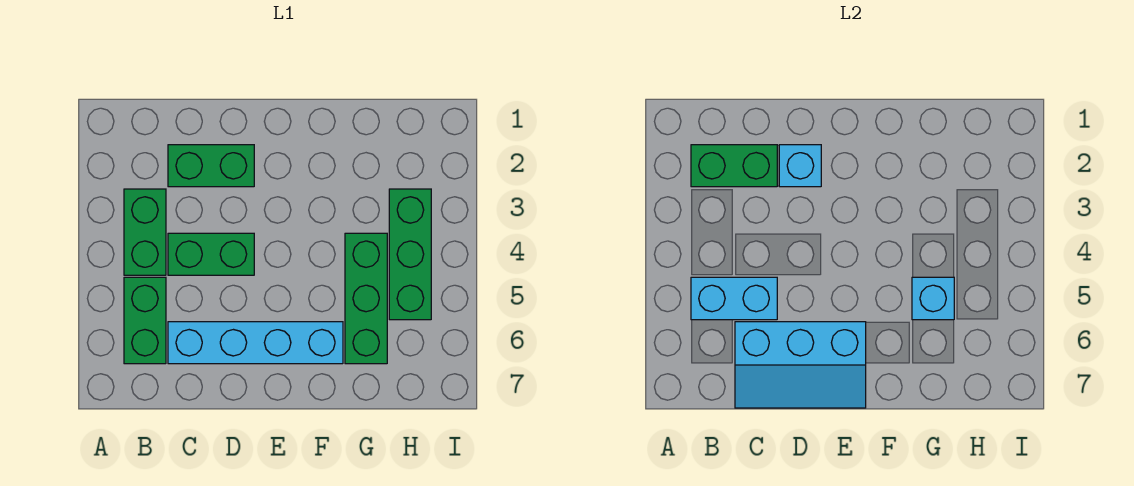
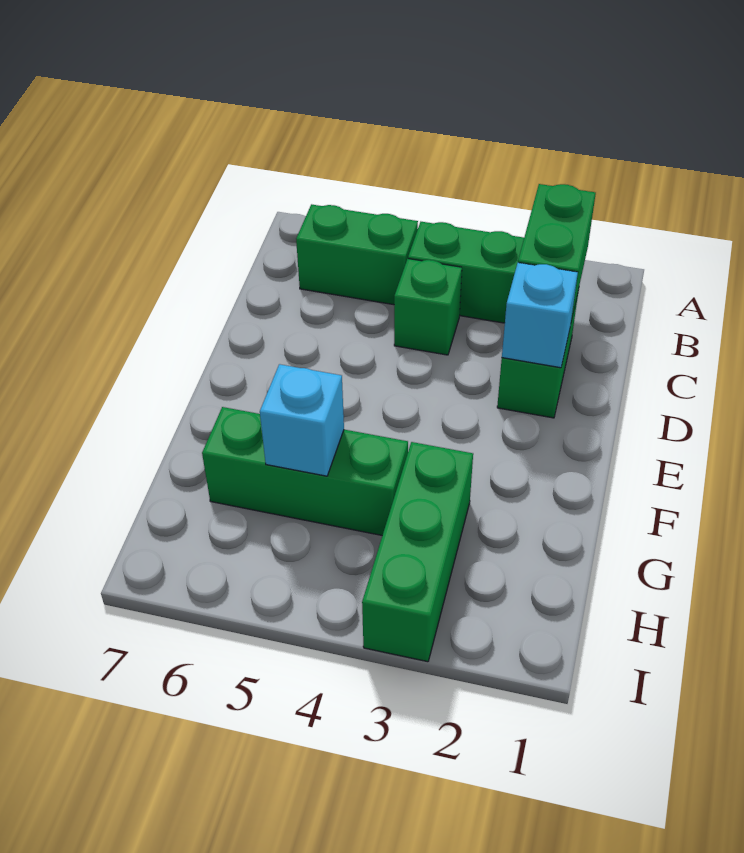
cyan 1x2 brick [691,277,777,320] -> none
green 1x2 brick [168,233,254,275] -> green 1x1 brick [394,259,462,355]
cyan 1x4 brick [168,322,343,364] -> none
cyan 2x3 slope [735,322,866,408] -> none
green 1x3 brick [389,189,431,320] -> green 1x3 brick turned to [362,442,473,662]

